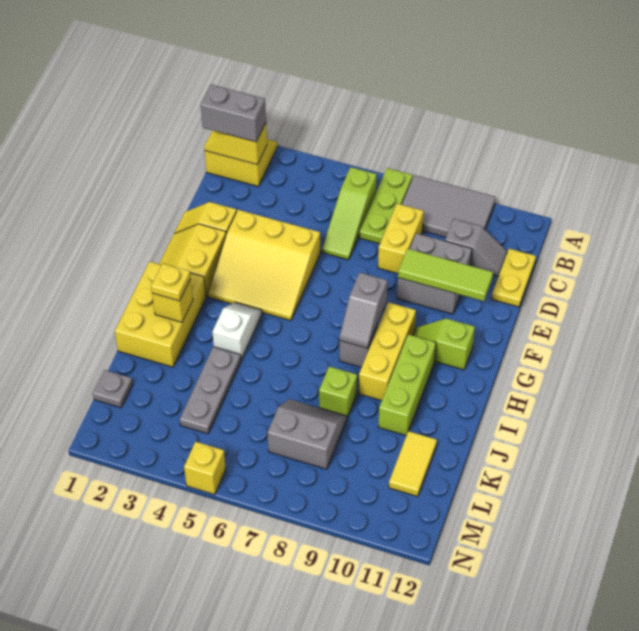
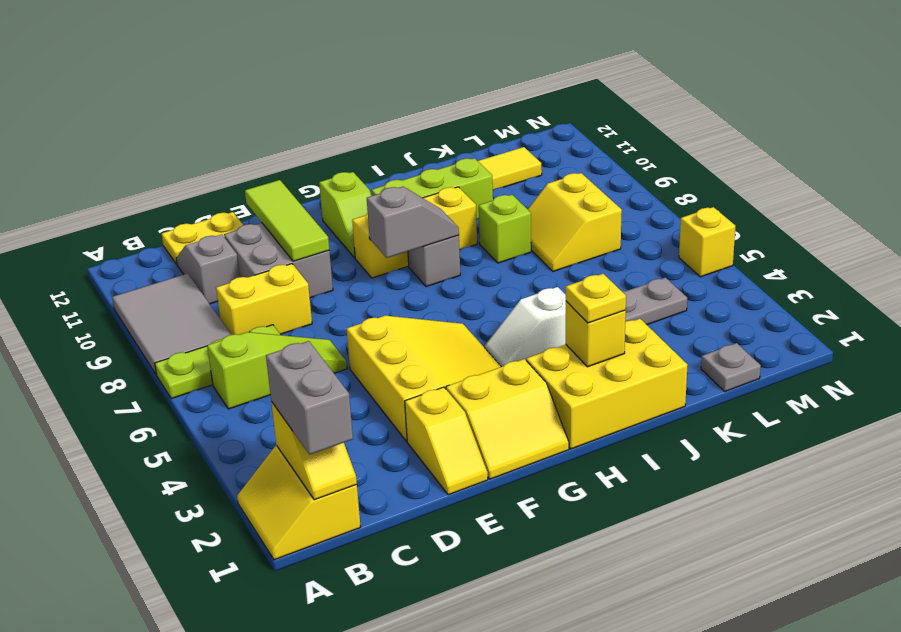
grey 2x2 slope [267,399,347,469] -> yellow 2x2 slope [528,173,622,271]

